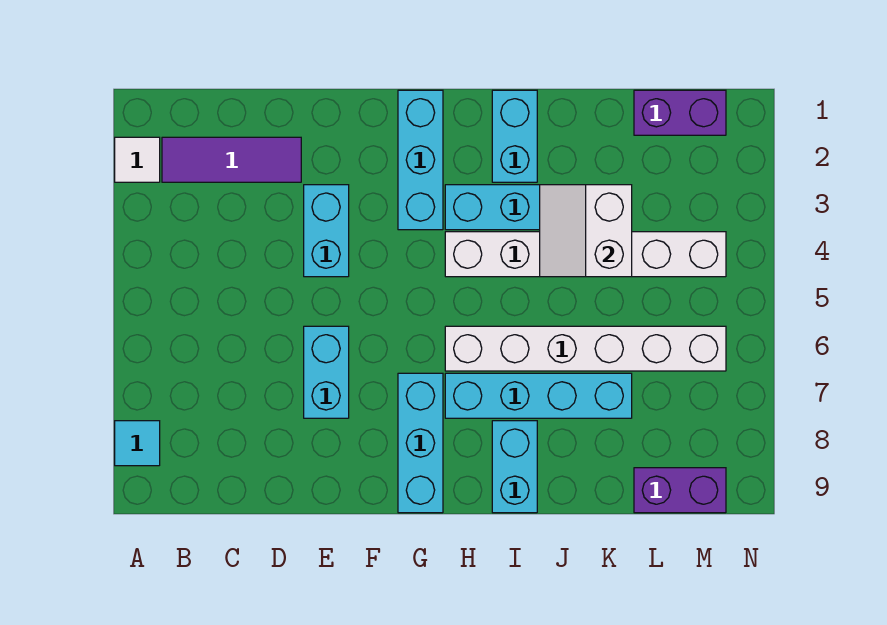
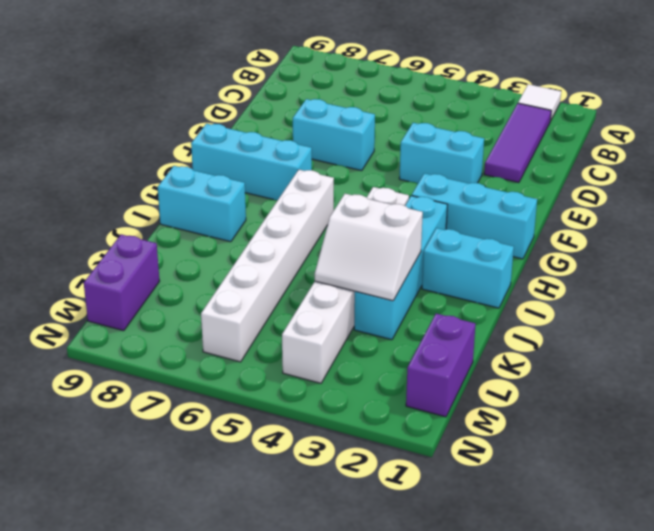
cyan 1x1 tile [115,421,160,466] -> none
cyan 1x4 brick [445,373,632,418] -> none
white 2x2 slope [540,185,632,277] -> white 2x2 slope turned to [315,194,423,301]

